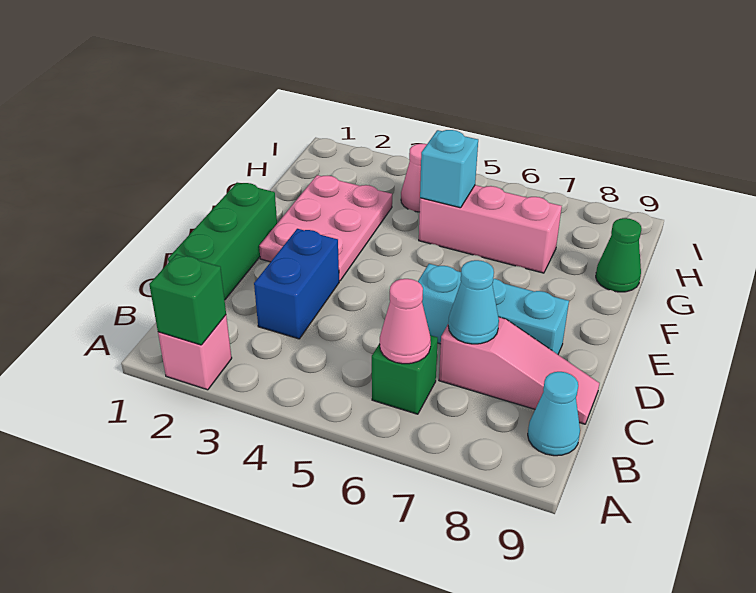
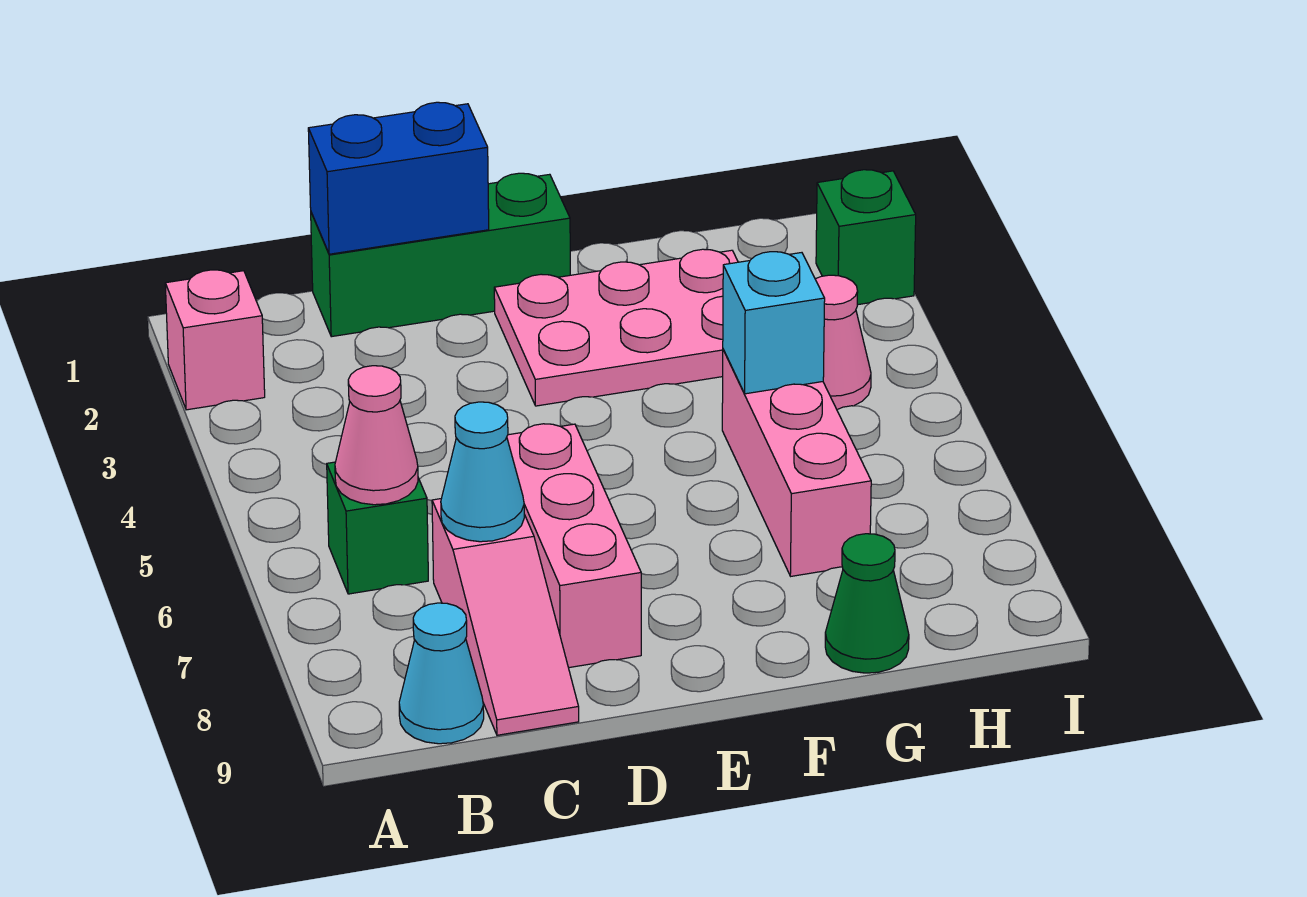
green 1x1 brick [149,254,226,345] -> green 1x1 brick moved to [816,170,916,305]
blue 1x2 brick [254,229,339,339] -> blue 1x2 brick moved to [308,102,489,254]
cyan 1x3 brick [418,264,569,354] -> pink 1x3 brick [507,424,641,668]

